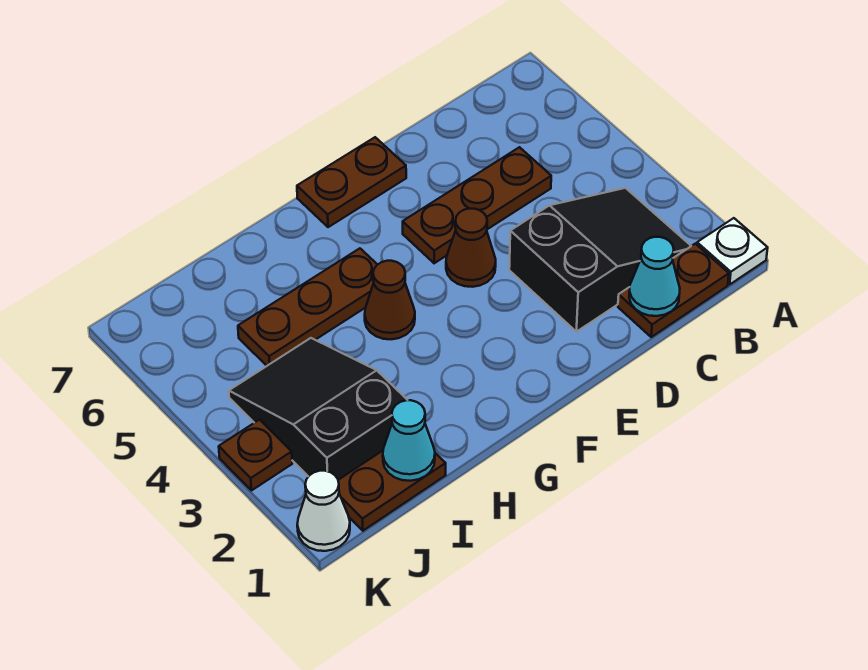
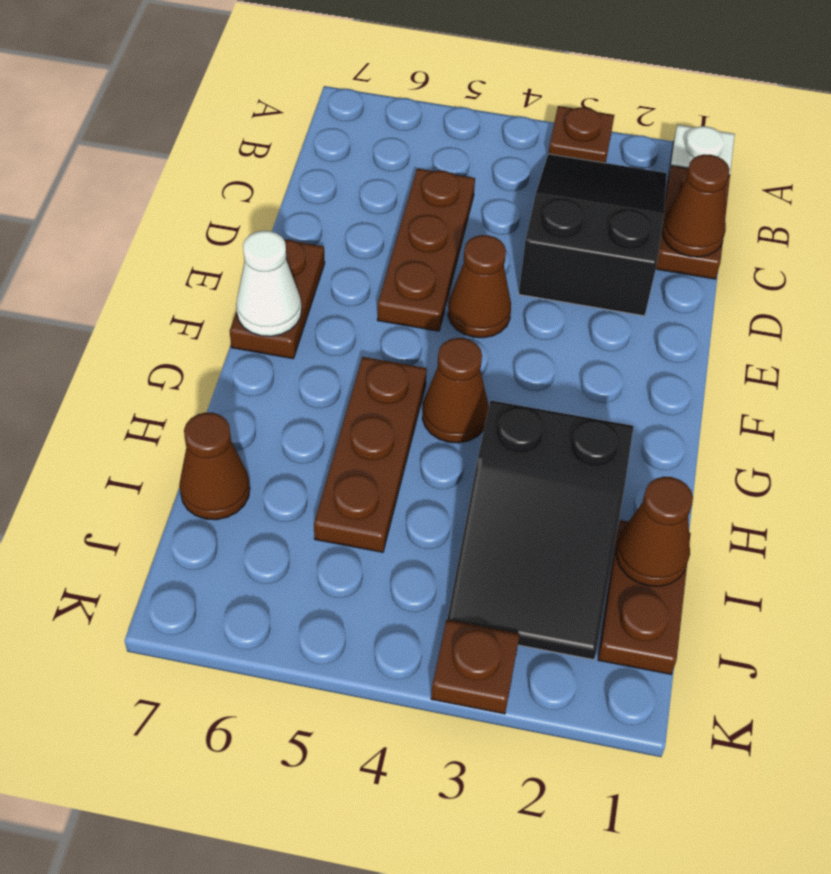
none -> brown 1x1 plate [548,106,614,163]
cyan 1x1 cone [629,237,680,316] -> brown 1x1 cone [662,154,730,257]
cyan 1x1 cone [383,400,435,481] -> brown 1x1 cone [616,477,693,586]
black 2x3 slope [229,338,407,480] -> black 2x3 slope turned to [447,401,634,660]
none -> brown 1x1 cone [179,413,250,520]
white 1x1 cone [297,471,350,551] -> white 1x1 cone moved to [236,231,302,336]

